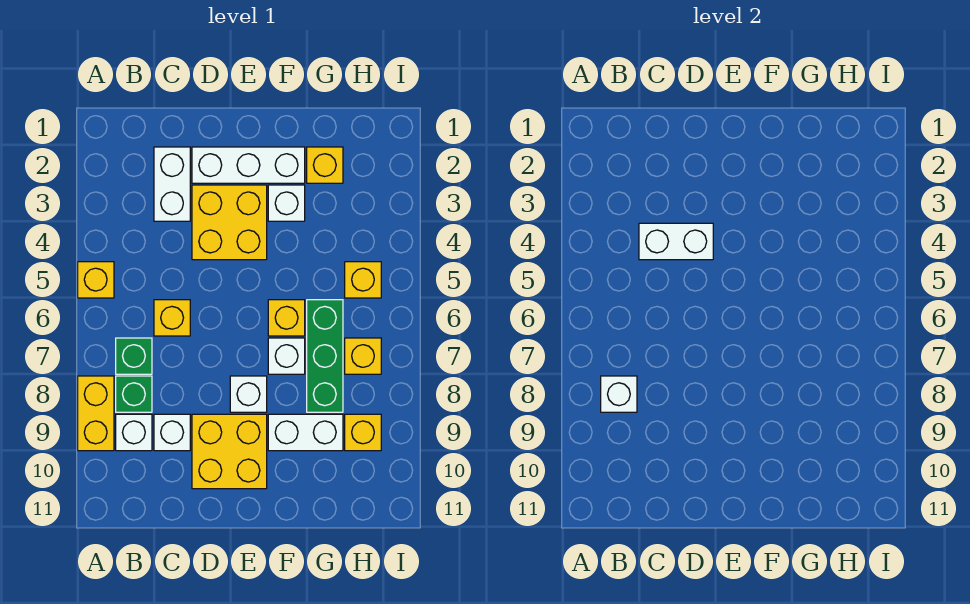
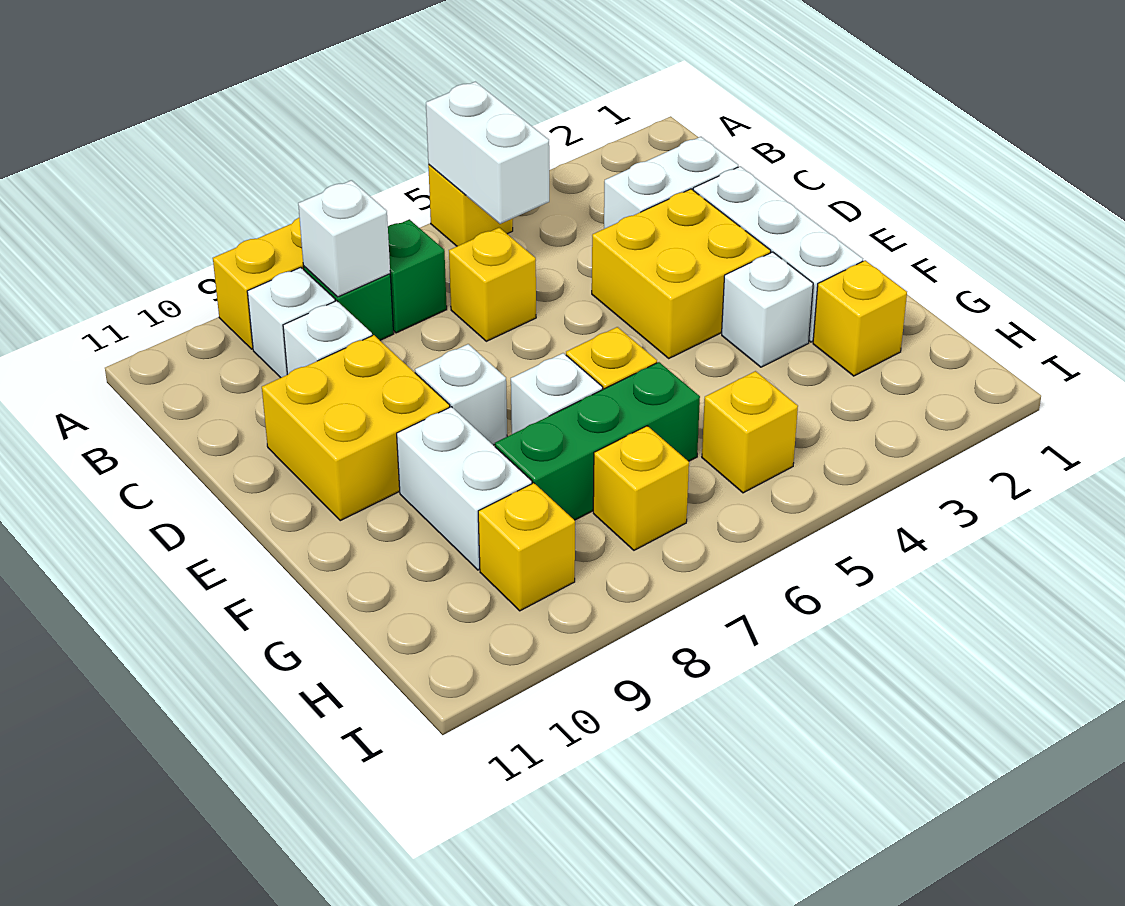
white 1x2 brick [639,223,713,260] -> white 1x2 brick moved to [426,82,549,224]

